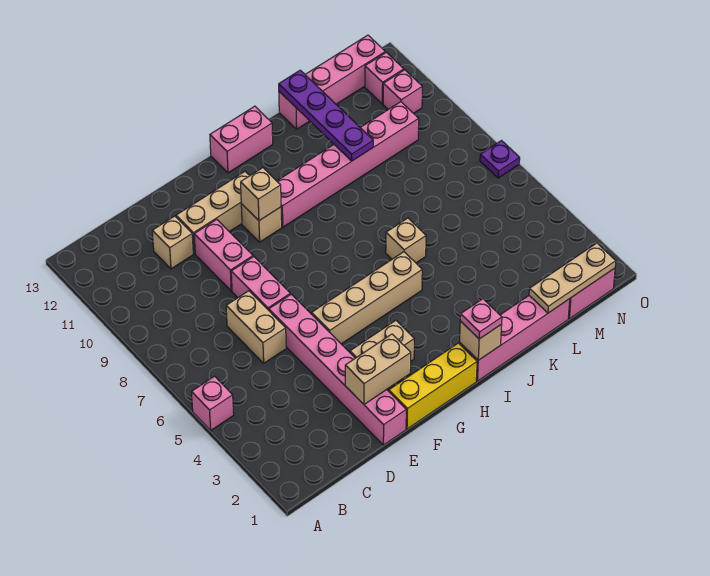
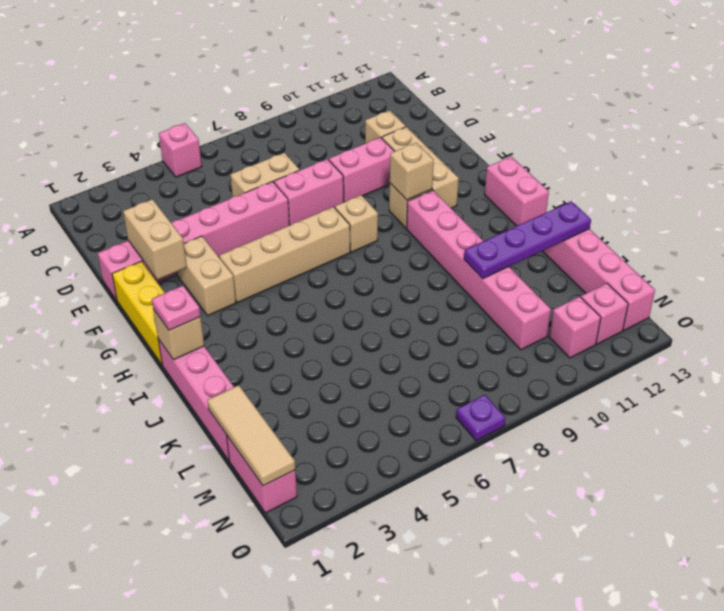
tan 1x4 brick [312,252,422,344] -> tan 1x4 brick turned to [219,207,350,302]
tan 1x1 brick [386,218,426,263] -> tan 1x1 brick moved to [335,195,378,252]
tan 1x3 plate [529,243,616,313] -> tan 1x3 tile [207,385,295,486]

